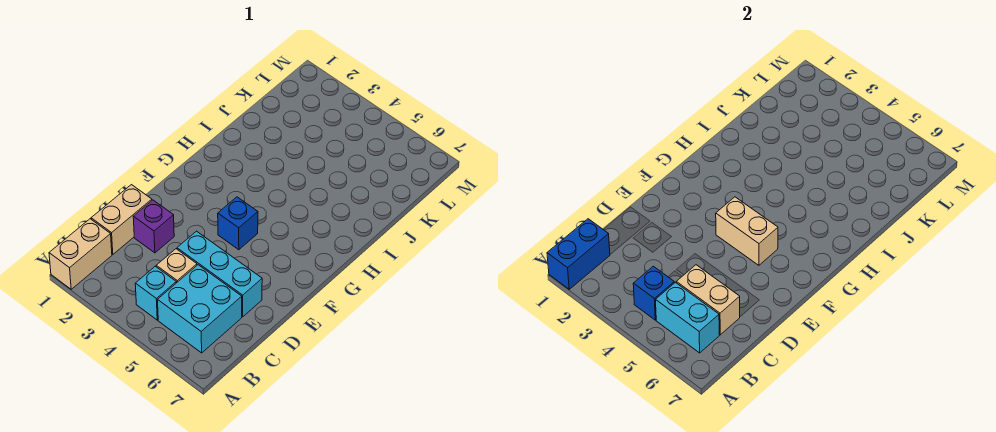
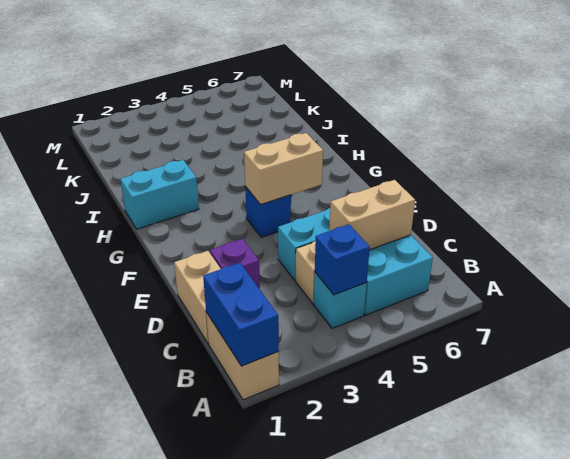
cyan 1x2 brick [656,282,719,353] -> cyan 1x2 brick moved to [120,160,199,229]

